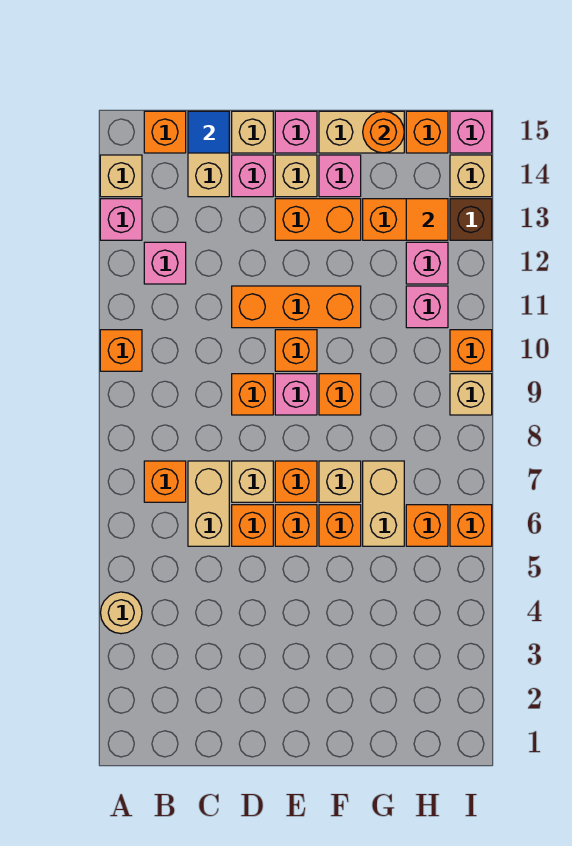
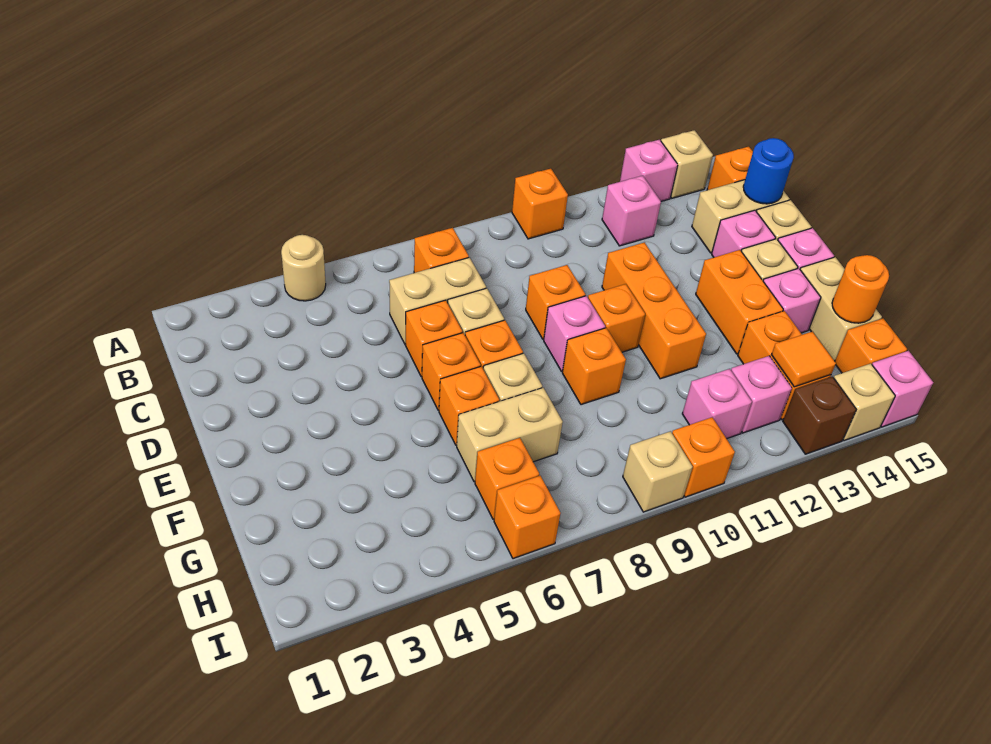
blue 1x1 tile [188,111,229,153] -> blue 1x1 round brick [743,138,794,204]

